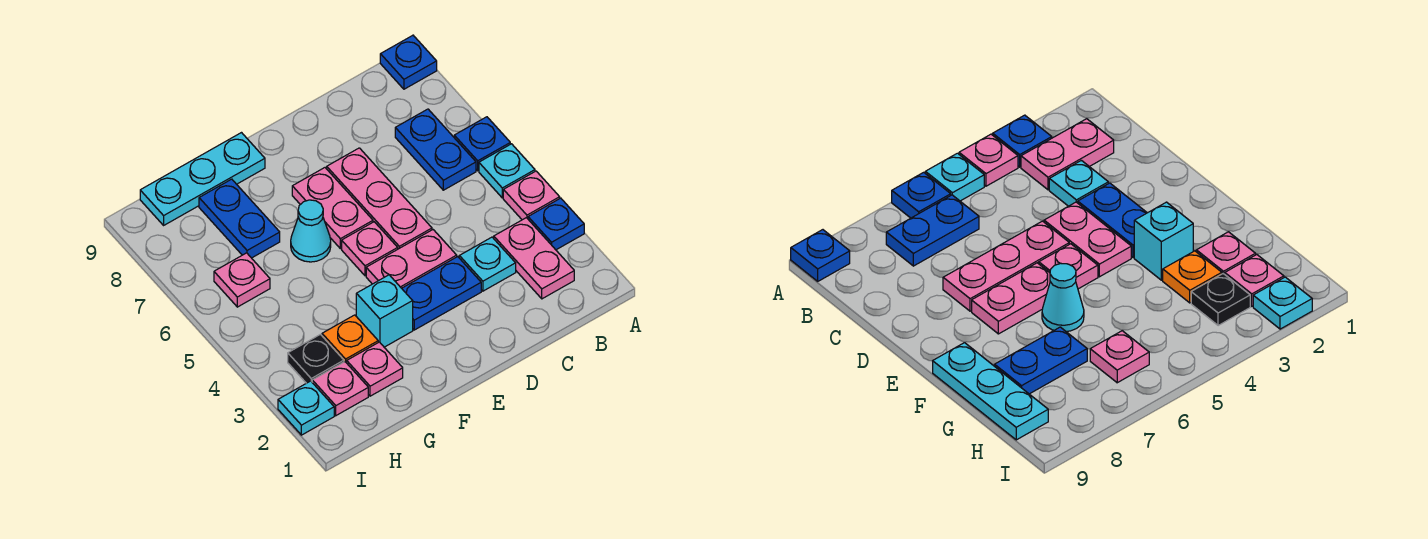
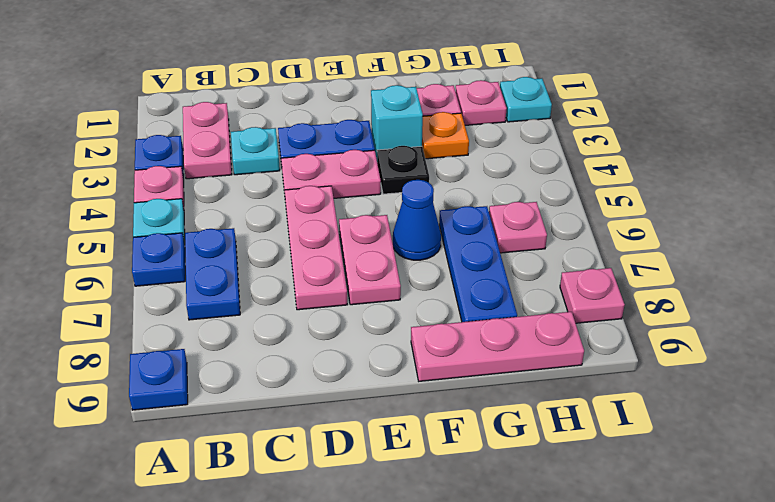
pink 1x1 plate [342,222,398,276] -> pink 1x1 plate moved to [560,268,625,323]
cyan 1x1 cone [291,200,331,262] -> blue 1x1 cone [393,180,441,260]
cyan 1x3 plate [140,133,265,225] -> pink 1x3 plate [411,312,584,381]
blue 1x2 plate [199,179,280,258] -> blue 1x3 plate [439,206,517,322]
black 1x1 plate [288,334,344,383] -> black 1x1 plate moved to [377,146,429,194]

